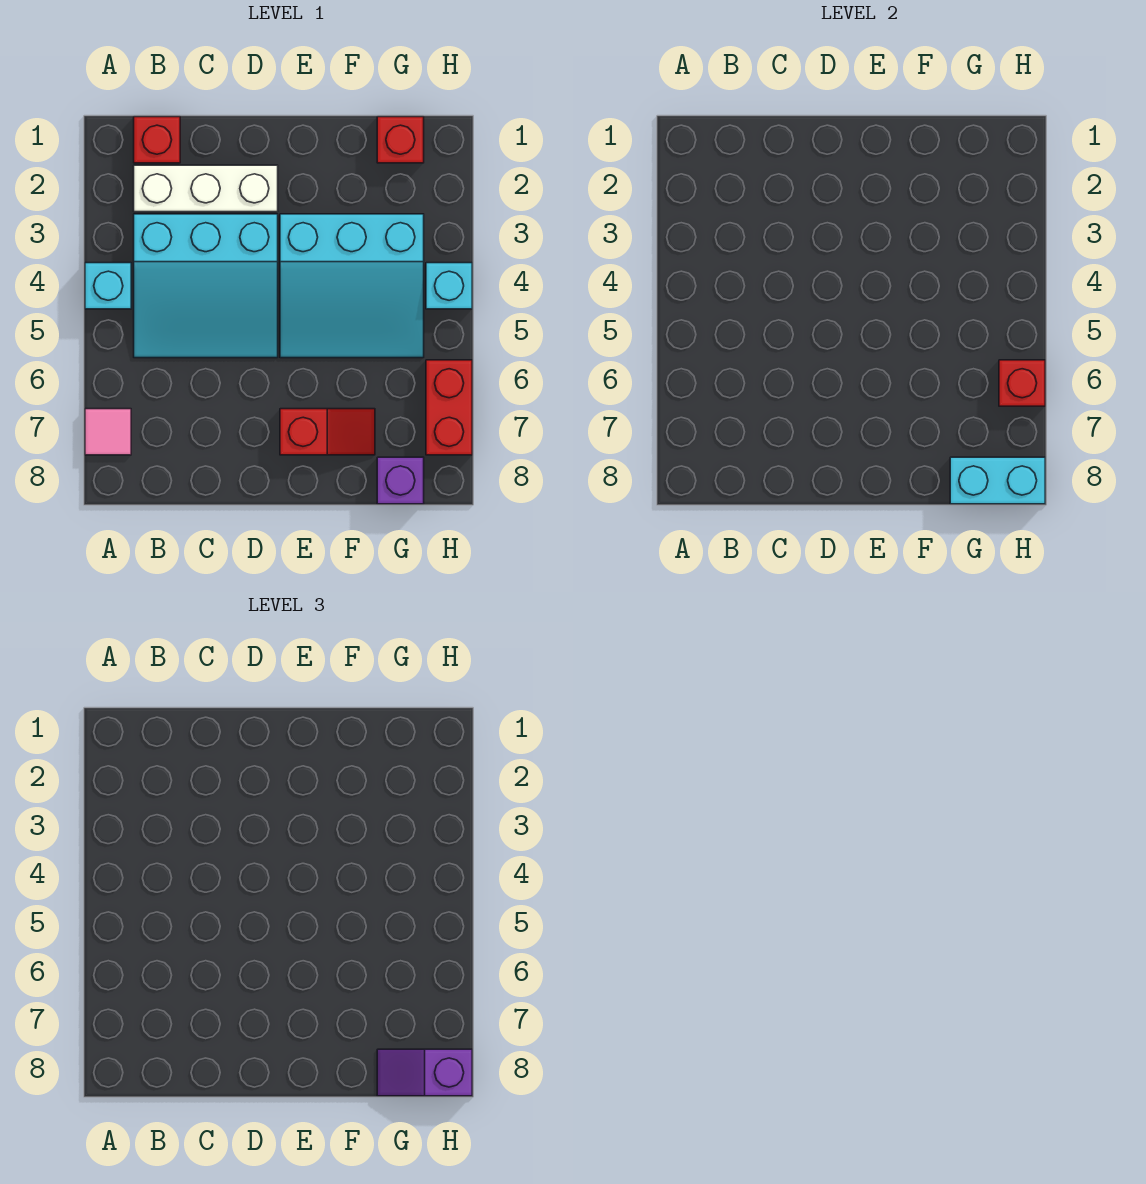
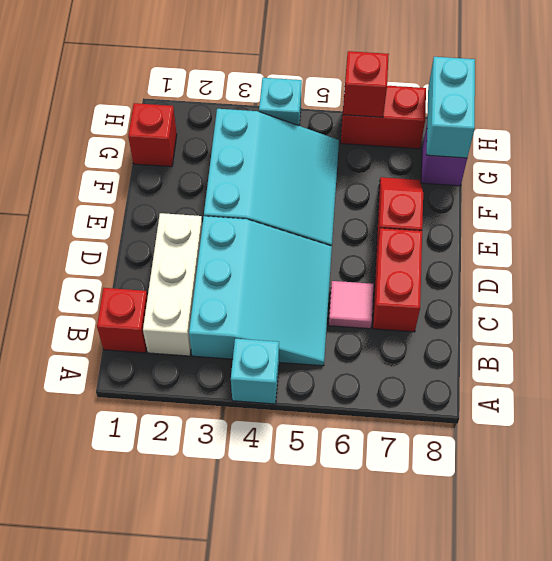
pink 1x1 tile [85,409,131,455] -> pink 1x1 tile moved to [329,281,374,329]
none -> red 1x2 brick [373,228,422,332]
purple 1x2 slope [377,1049,472,1096] -> none

